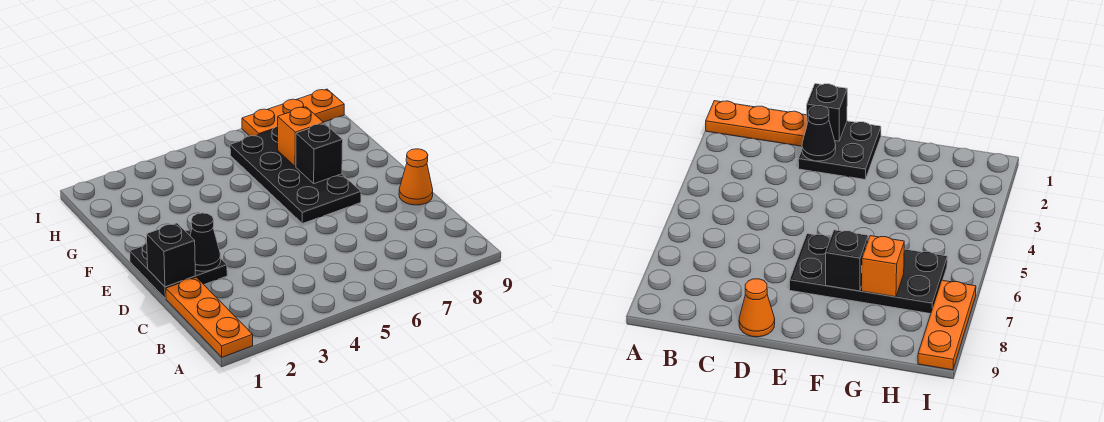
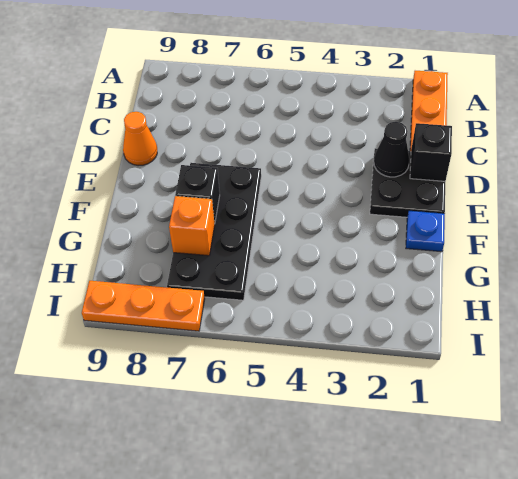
none -> blue 1x1 plate [406,211,445,252]

